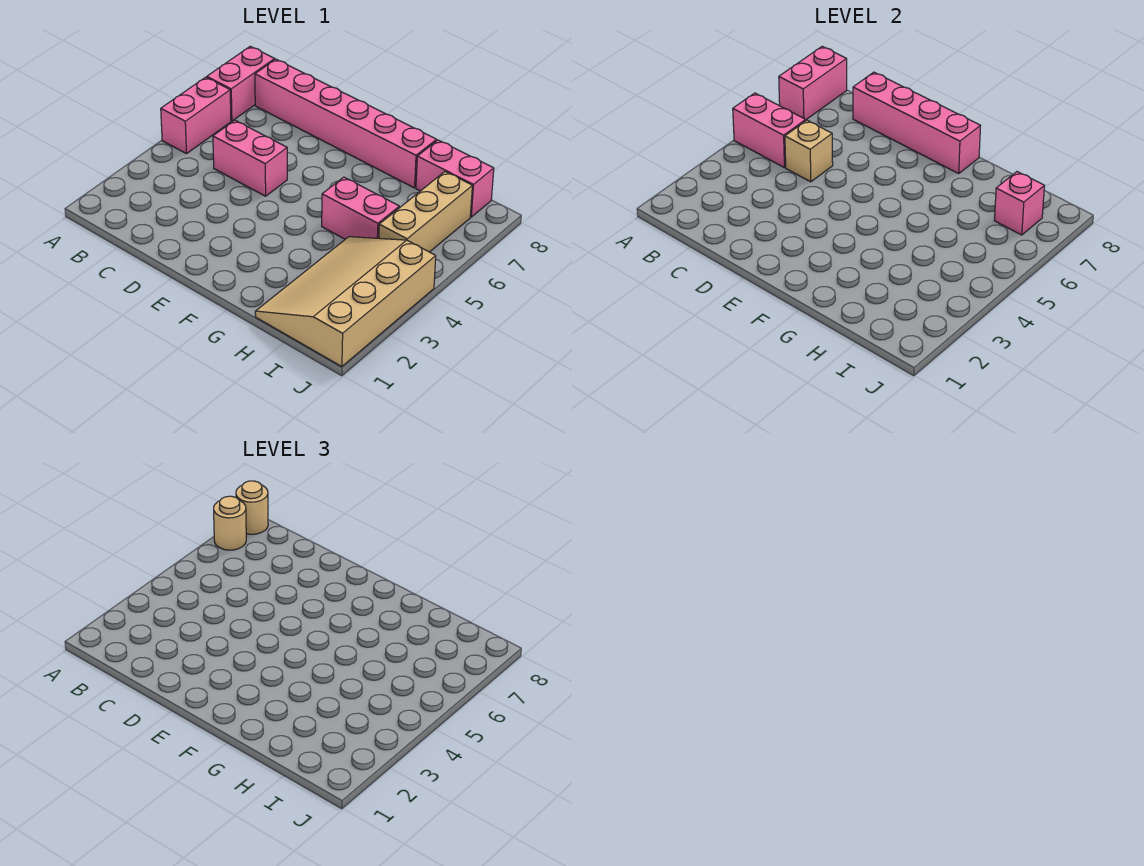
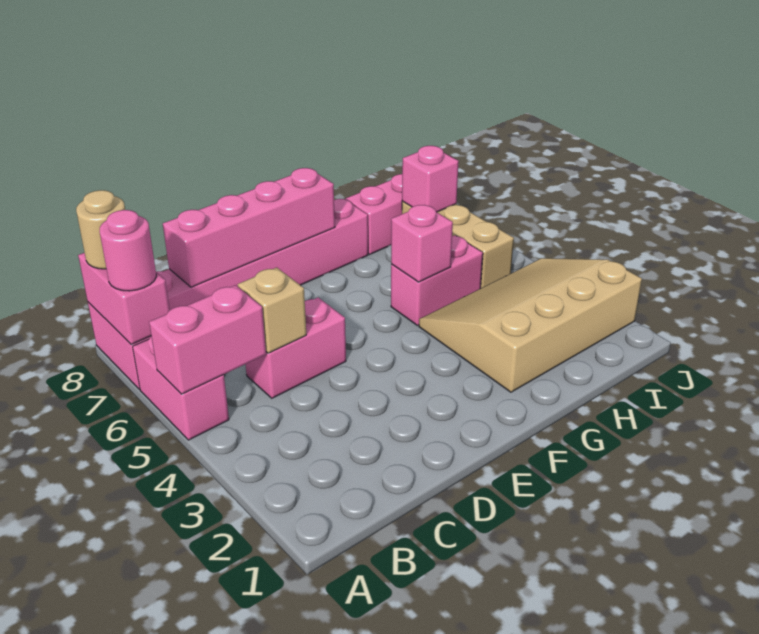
tan 1x1 round brick [214,496,246,550] -> pink 1x1 round brick [100,210,156,291]
none -> pink 1x1 brick [391,205,453,282]
tan 3x4 slope [255,237,436,367] -> tan 3x4 slope turned to [419,258,642,392]

